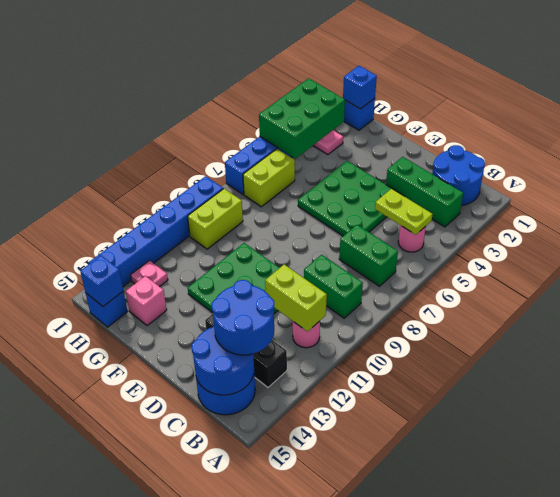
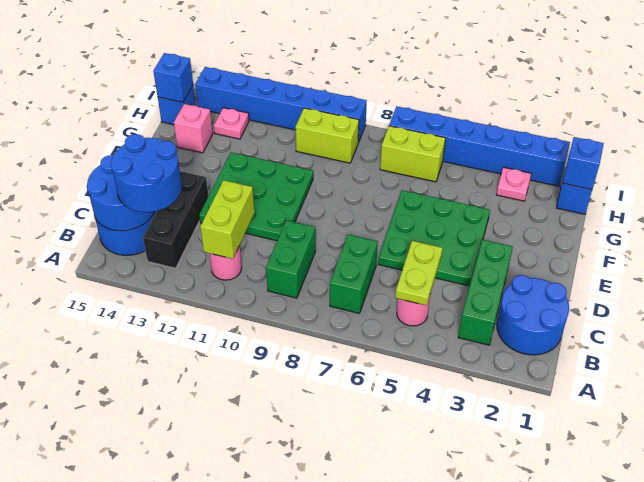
green 2x3 brick [259,78,345,159] -> none

